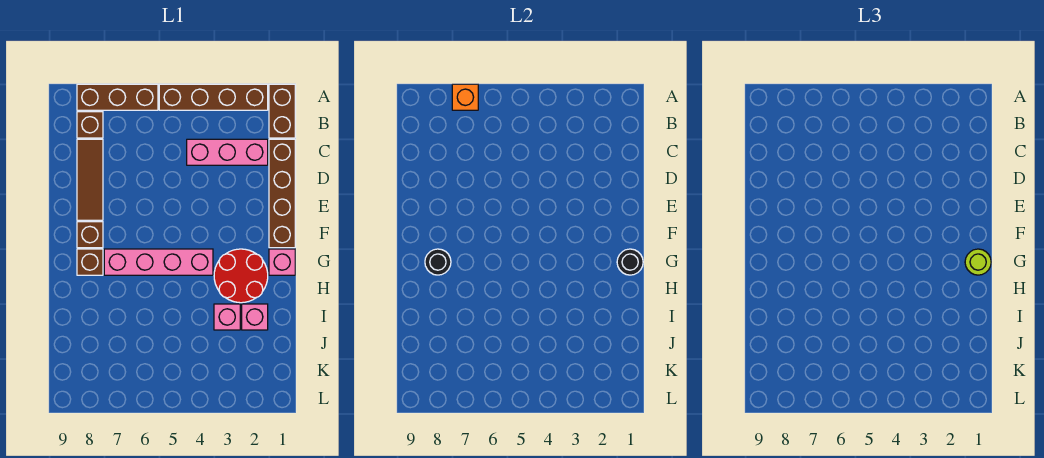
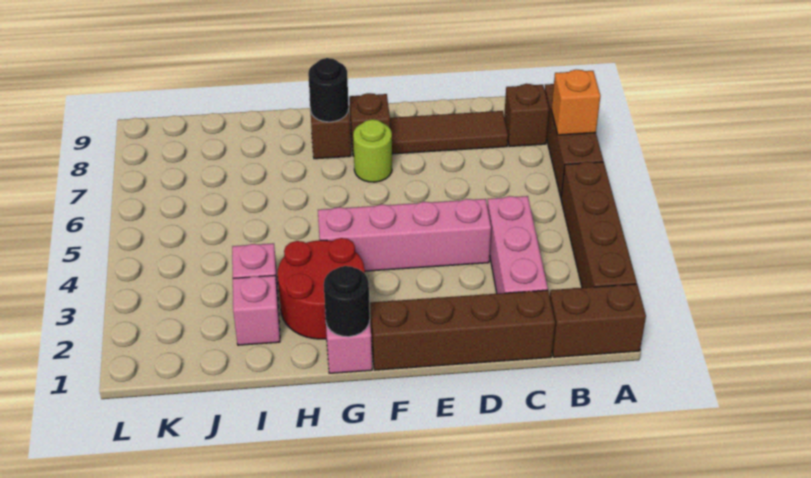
lime 1x1 round brick [965,249,991,275] -> lime 1x1 round brick moved to [353,119,392,182]
pink 1x4 brick [104,249,213,275] -> pink 1x4 brick turned to [318,199,491,271]

